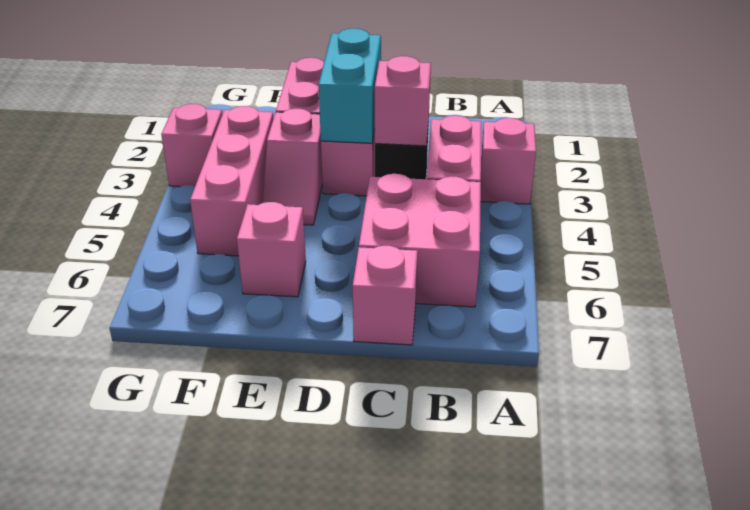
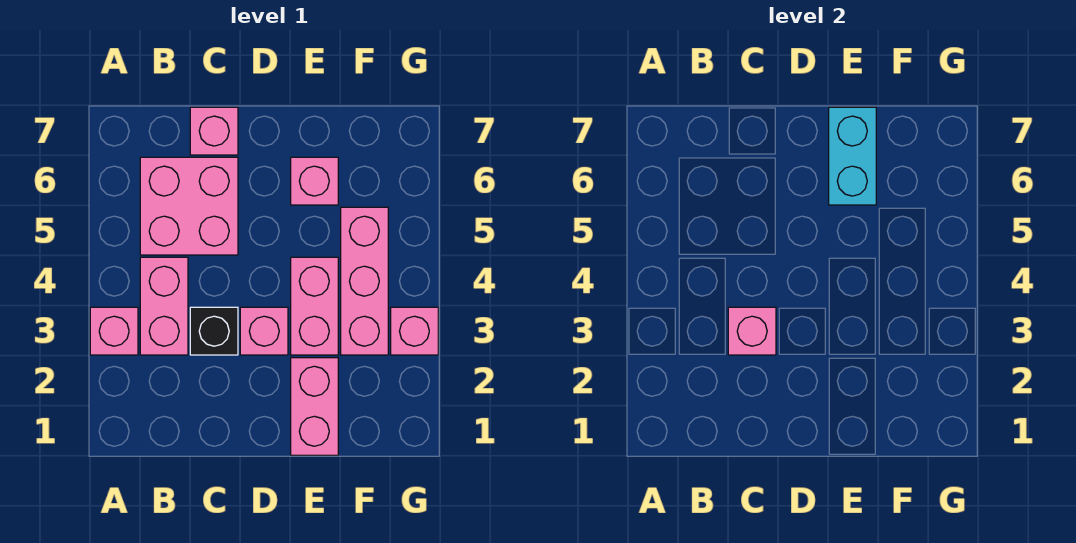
cyan 1x2 brick [319,28,381,143] -> cyan 1x2 brick moved to [829,107,876,205]
pink 1x2 slope [263,109,322,225] -> pink 1x2 brick [291,257,338,355]

